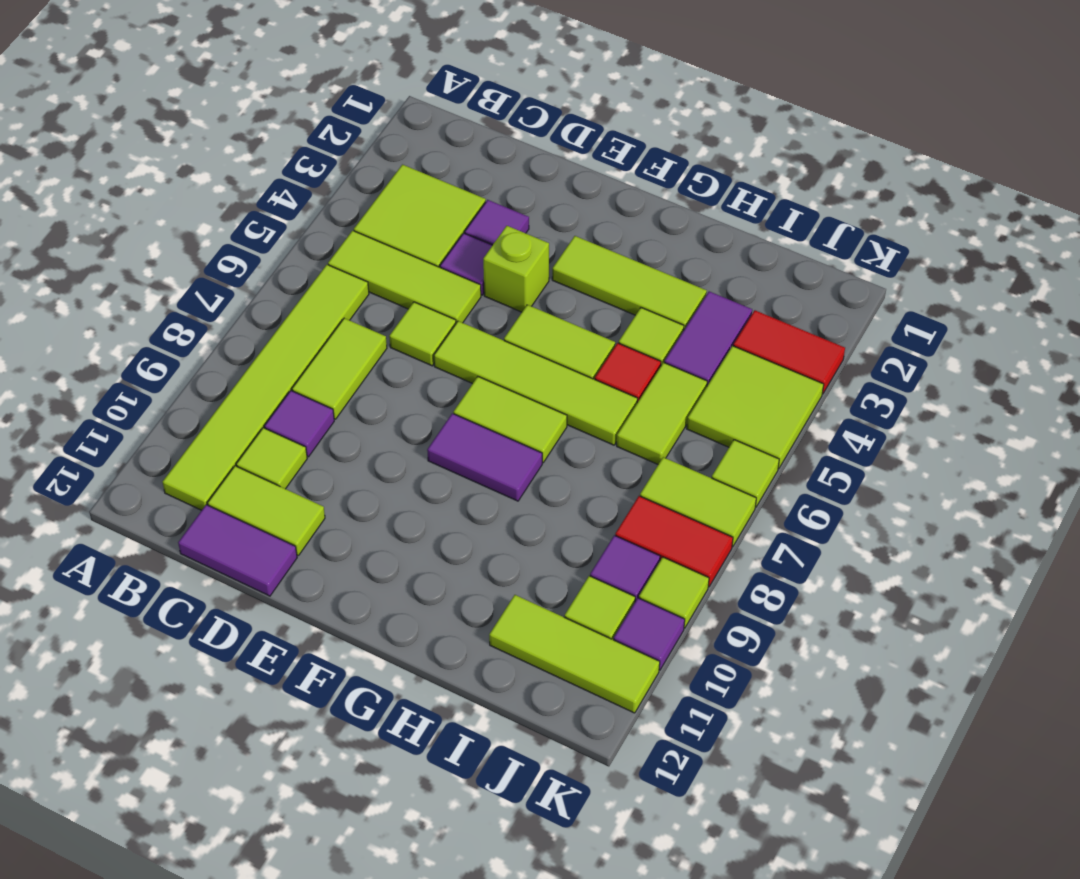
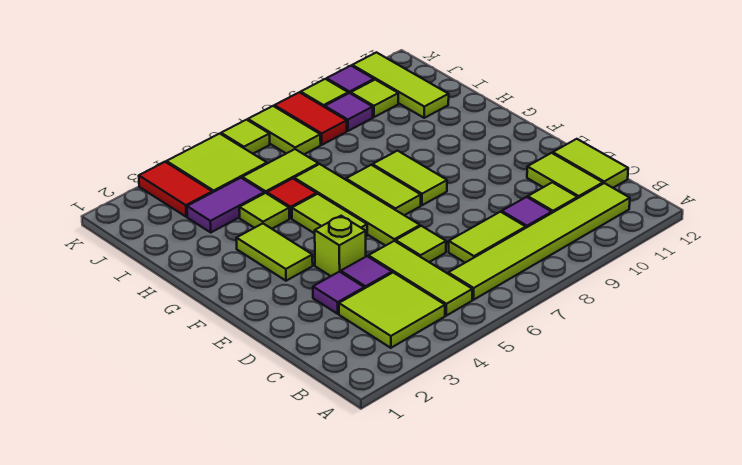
purple 1x2 tile [178,505,297,596] -> lime 1x2 tile [553,139,628,188]
lime 1x3 tile [552,236,707,329] -> lime 1x2 tile [236,224,313,281]
purple 1x2 tile [427,413,542,501] -> lime 1x2 tile [373,151,447,205]

